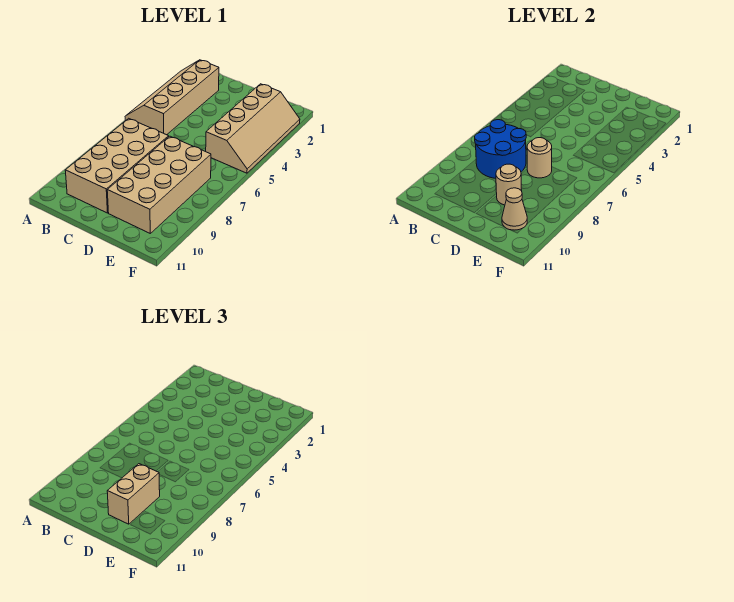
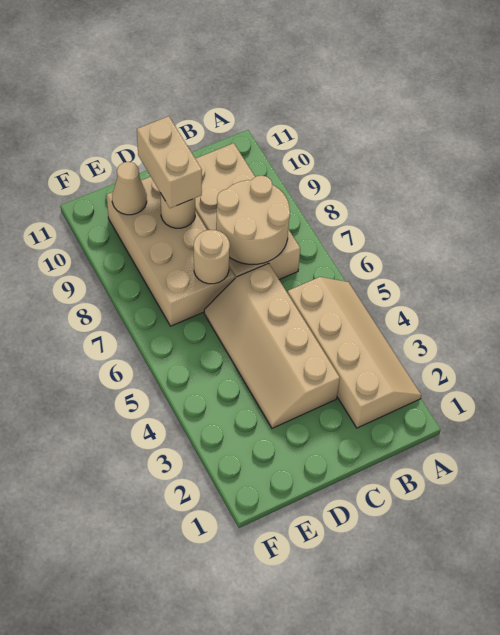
blue 2x2 round brick [475,120,526,178] -> tan 2x2 round brick [216,175,290,264]
tan 2x4 slope [206,84,300,173] -> tan 2x4 slope moved to [204,263,340,428]

